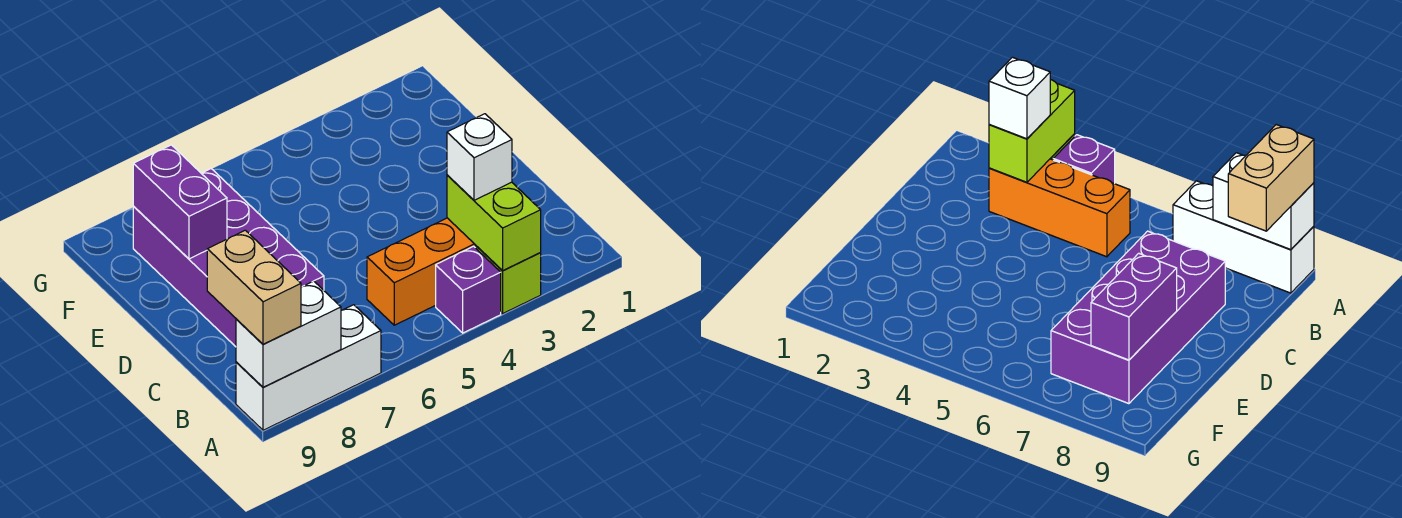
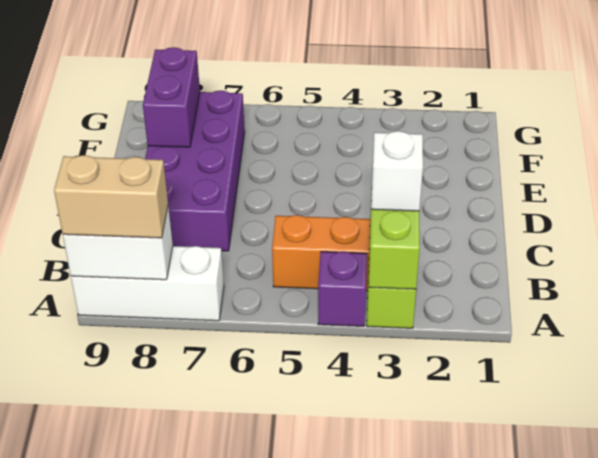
tan 1x2 brick [207,230,301,344] -> tan 1x2 brick turned to [54,155,168,238]

